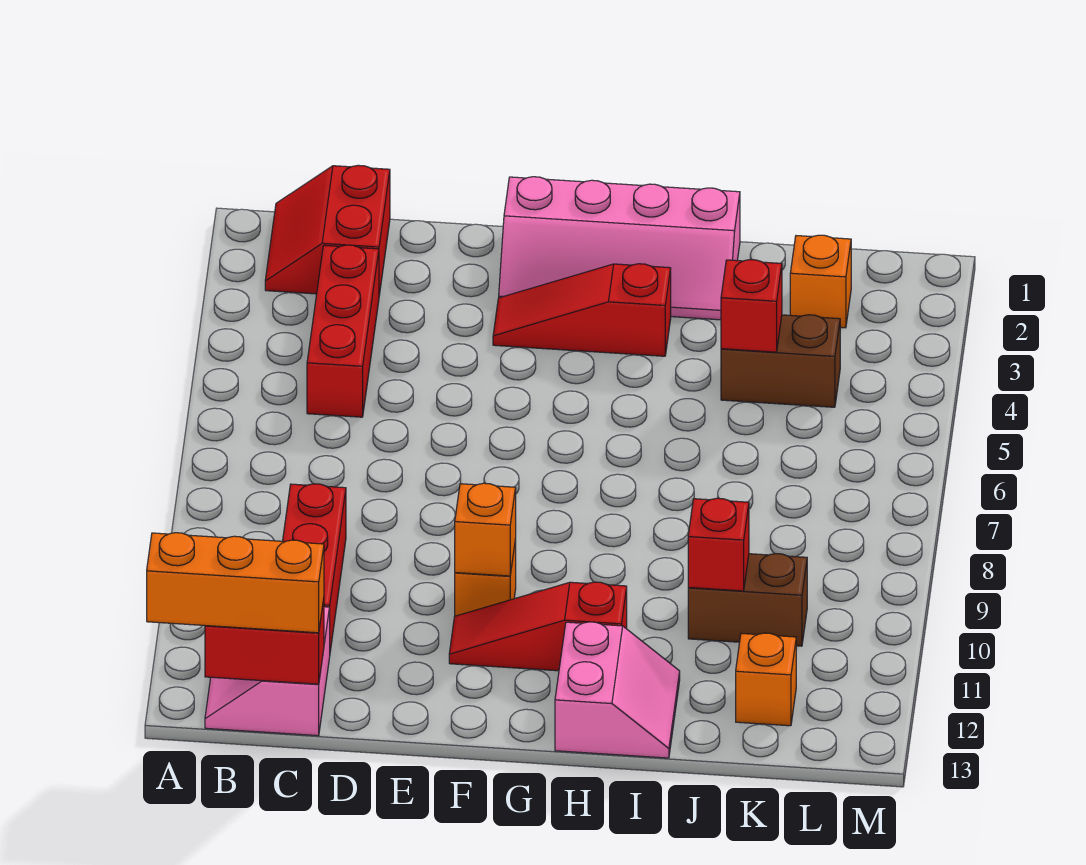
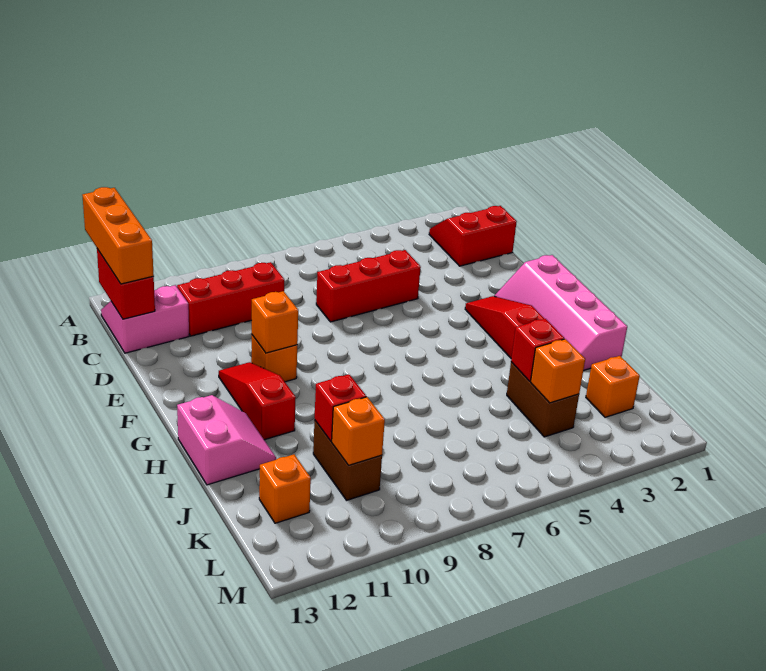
red 1x3 brick [307,245,379,417] -> red 1x3 brick moved to [316,250,421,322]
pink 2x2 slope [555,622,680,758] -> pink 2x2 slope turned to [177,395,276,485]
none -> orange 1x1 brick [531,339,585,403]
none -> orange 1x1 brick [332,397,385,465]

